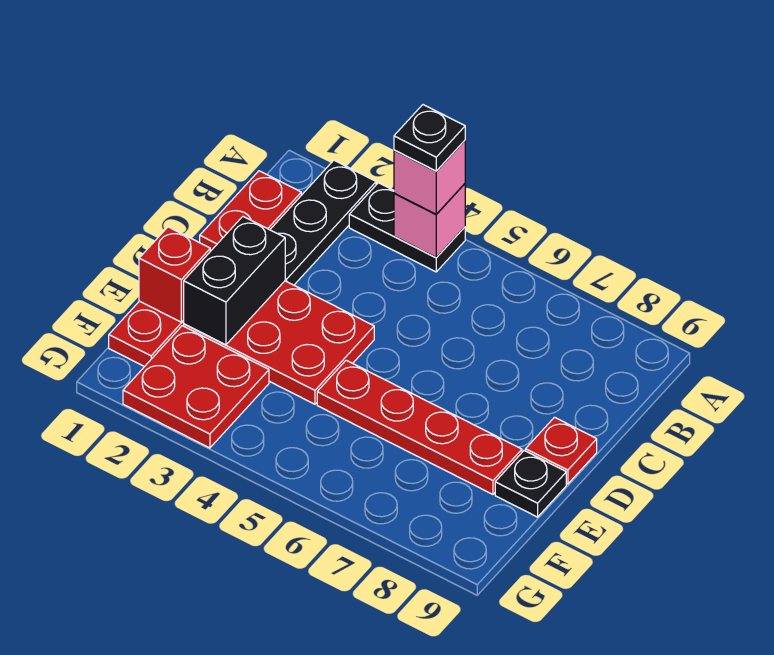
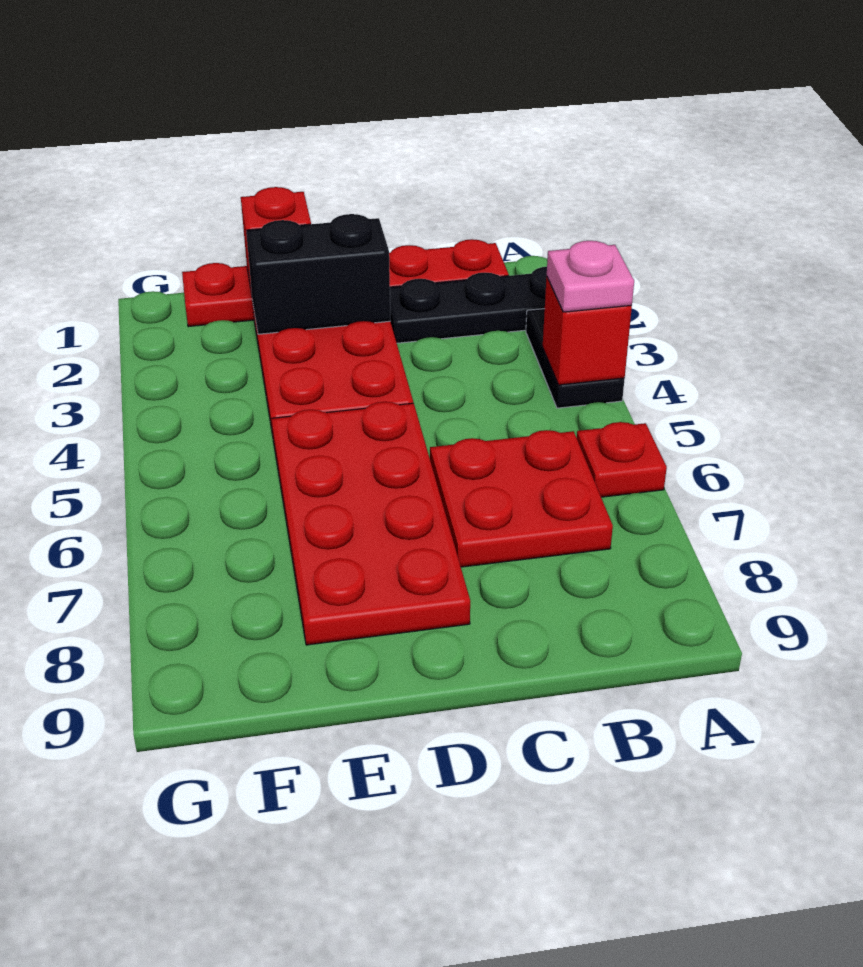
pink 1x1 brick [394,184,465,258] -> red 1x1 brick [543,277,632,385]
pink 1x1 brick [394,141,465,214] -> pink 1x1 plate [547,241,634,312]
black 1x1 plate [394,105,465,171] -> none
red 1x1 plate [526,417,597,484] -> red 1x1 plate moved to [577,422,667,497]
red 1x4 plate [317,360,522,494] -> red 2x4 plate [272,402,470,645]
black 1x1 plate [495,451,566,517] -> none
red 2x2 plate [123,326,269,448] -> red 2x2 plate moved to [430,430,613,567]

